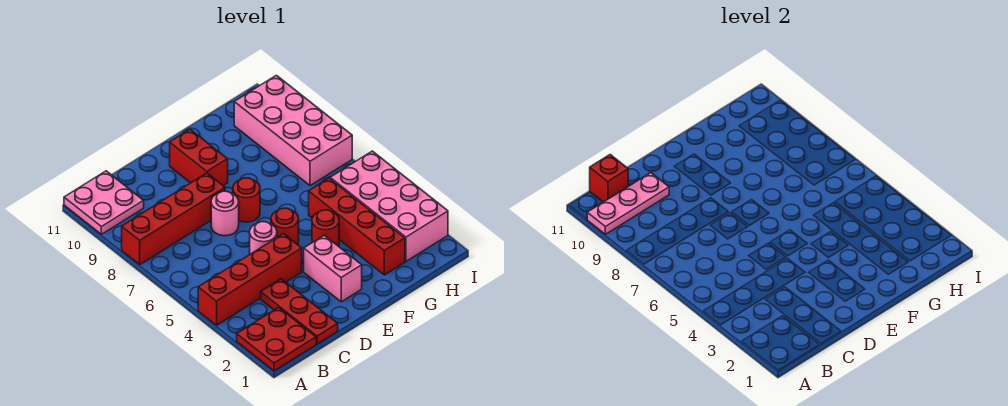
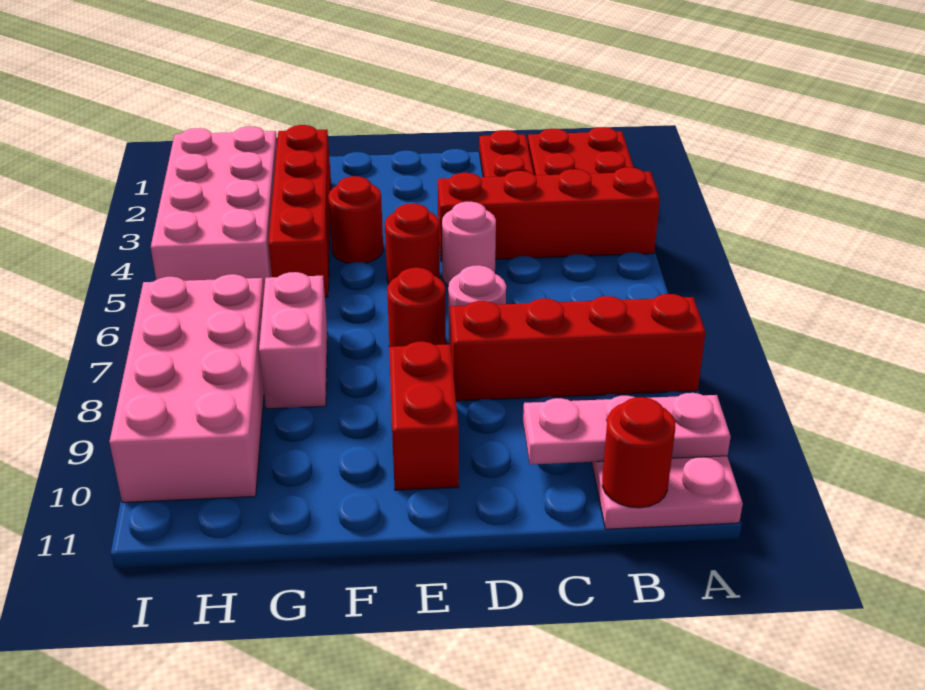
red 1x1 brick [590,155,628,202] -> red 1x1 round brick [602,397,675,508]
pink 1x2 brick [304,235,362,302] -> pink 1x2 brick moved to [259,272,328,409]

